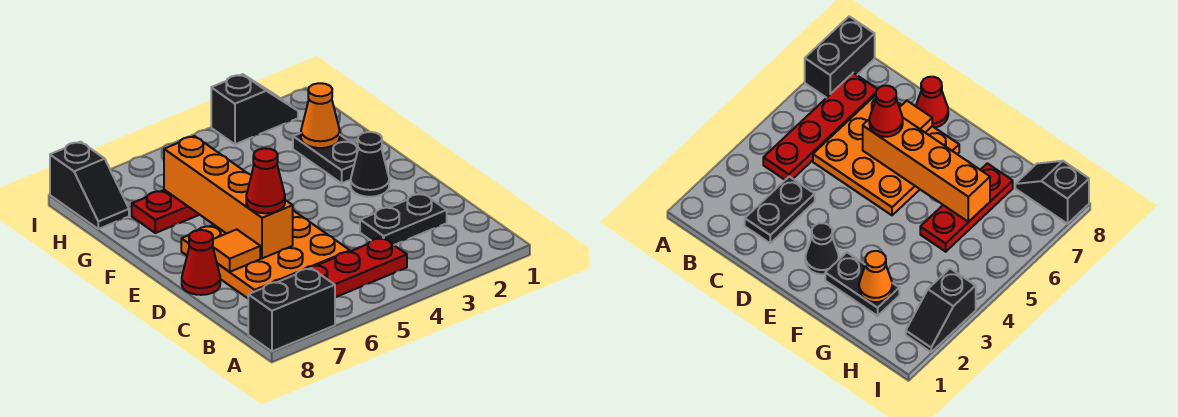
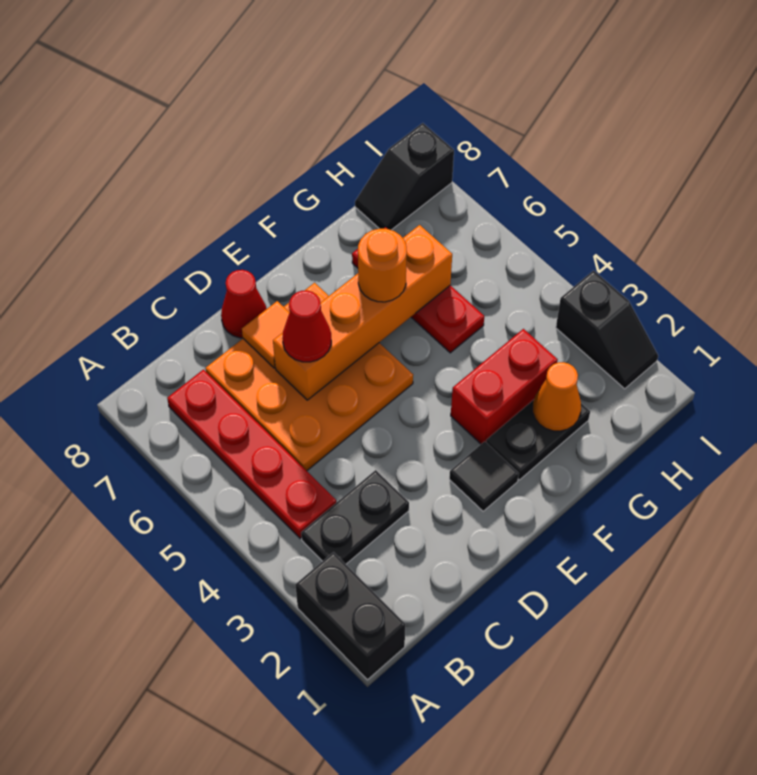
black 1x2 brick [248,268,335,351] -> black 1x2 brick moved to [295,552,405,680]
black 1x2 plate [360,194,447,245] -> black 1x2 plate turned to [301,470,409,564]
black 1x1 cone [351,132,389,197] -> black 1x1 tile [449,441,519,511]
none -> red 1x2 brick [451,329,558,444]
none -> orange 1x1 round brick [358,229,407,302]

